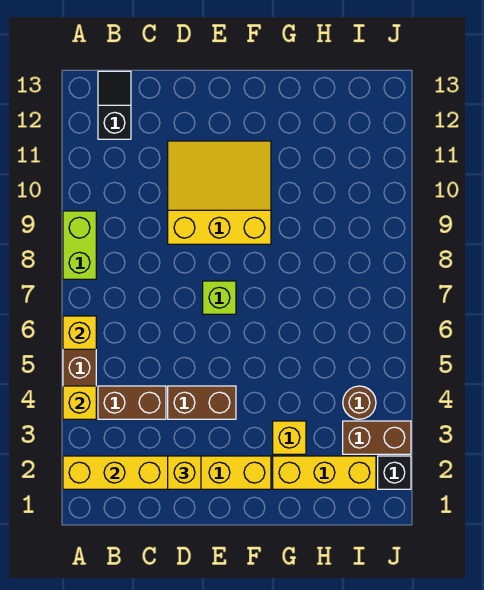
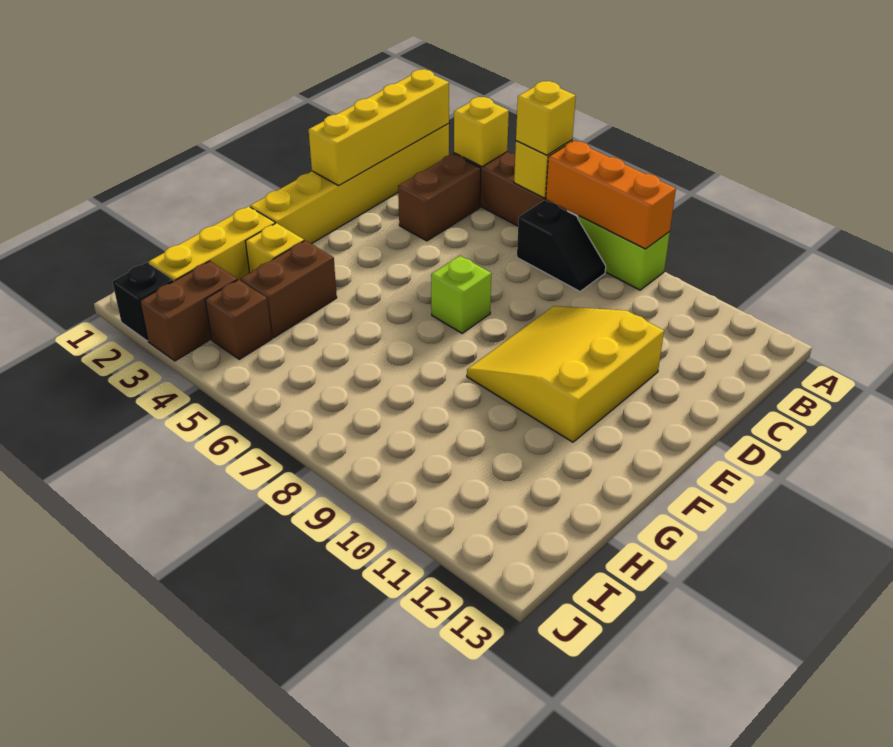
none -> orange 1x3 brick [546,141,676,249]
black 1x2 slope [98,71,131,139] -> black 1x2 slope moved to [517,200,606,291]
yellow 1x1 brick [168,456,201,489] -> yellow 1x1 brick moved to [516,81,576,155]
brown 1x2 brick [168,386,236,419] -> brown 1x2 brick moved to [240,240,337,338]
yellow 3x3 slope [168,141,271,244] -> yellow 3x3 slope turned to [467,306,664,442]
brown 1x1 round brick [343,386,376,419] -> brown 1x1 brick [205,280,272,359]

